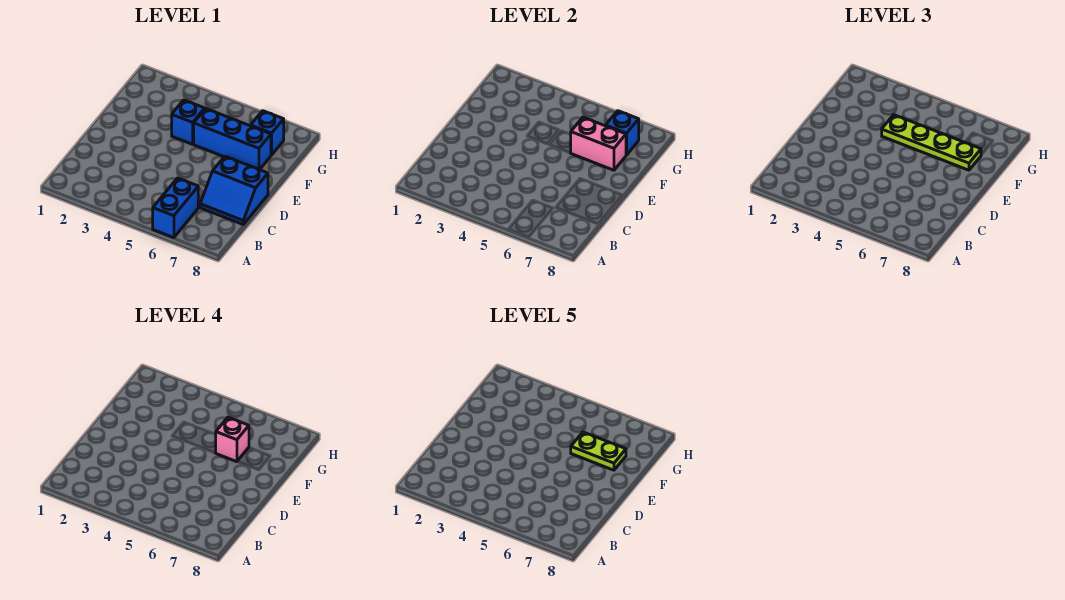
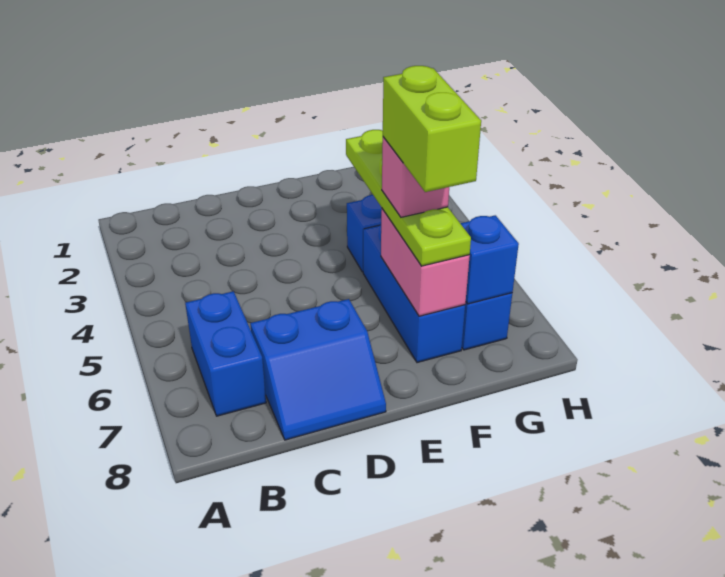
blue 1x2 brick [153,178,198,238] -> blue 1x2 brick turned to [185,291,266,416]
blue 2x2 slope [200,156,268,224] -> blue 2x2 slope turned to [250,299,386,440]
lime 1x2 plate [571,432,626,470] -> lime 1x2 brick [383,66,481,192]

